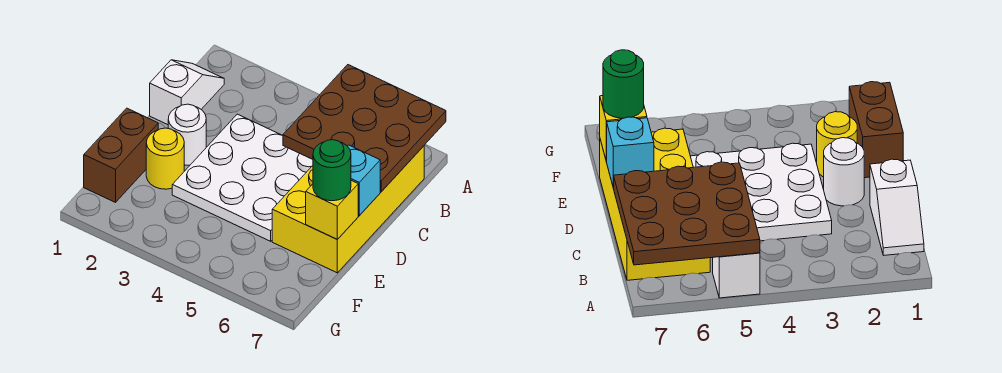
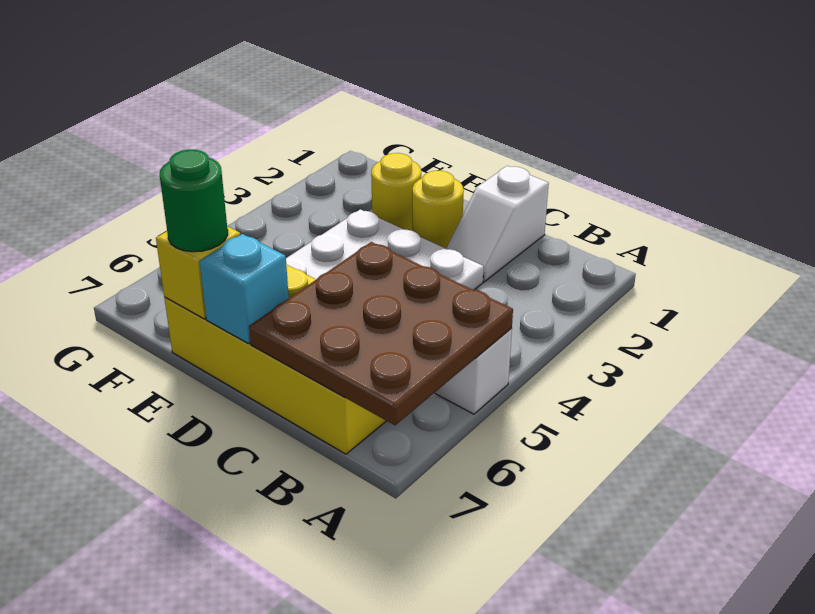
white 1x2 slope [150,60,224,125] -> white 1x2 slope turned to [446,166,549,282]
white 1x1 round brick [168,104,206,165] -> yellow 1x1 round brick [412,171,464,248]
brown 1x2 brick [84,108,158,202] -> none

